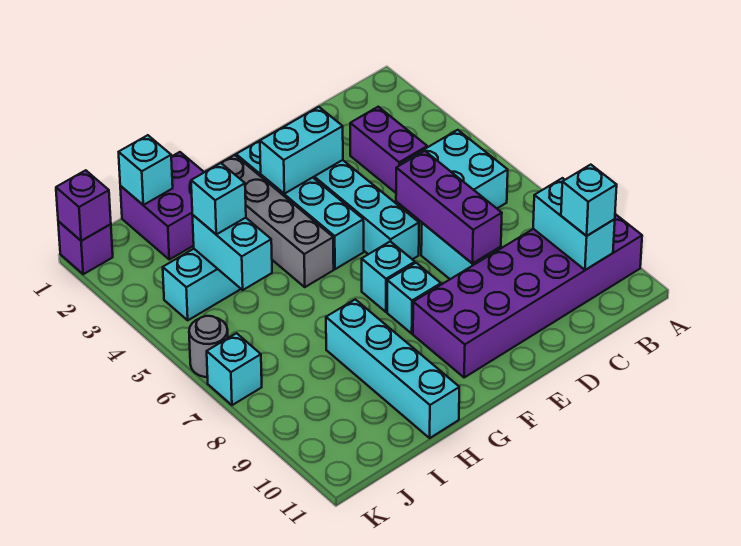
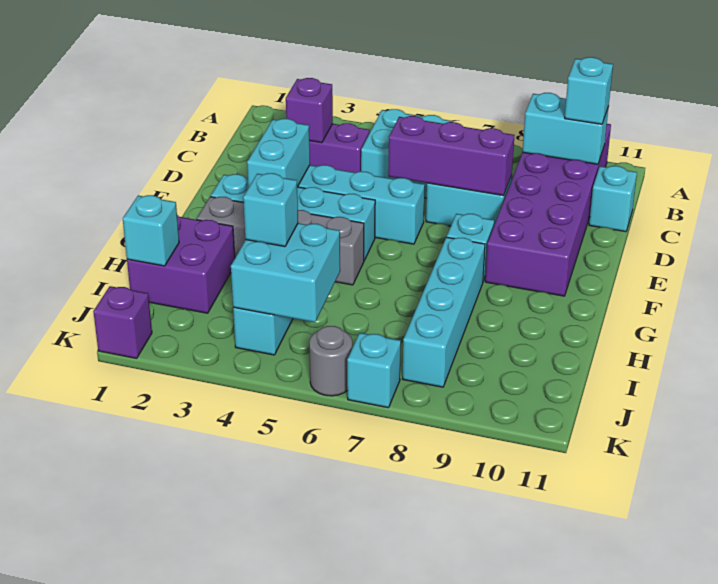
cyan 1x1 brick [362,241,415,312] -> cyan 1x1 brick moved to [589,166,637,232]
cyan 1x4 brick [326,299,459,438] -> cyan 1x4 brick turned to [403,237,485,387]
cyan 1x2 brick [192,215,272,290] -> cyan 2x2 brick [231,223,340,322]
purple 1x1 brick [56,170,111,241] -> purple 1x1 brick moved to [286,78,333,143]

